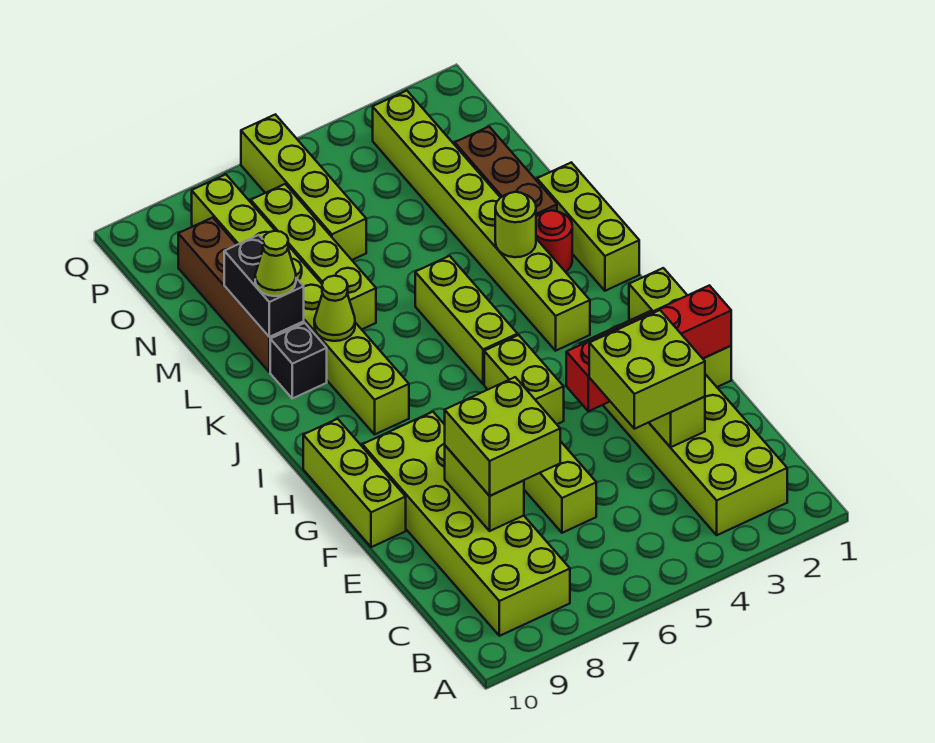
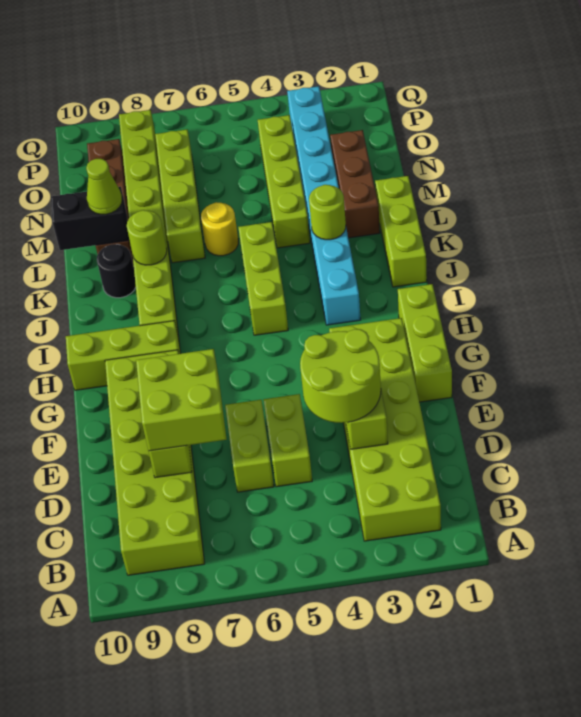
lime 2x2 brick [589,310,705,429] -> lime 2x2 round brick [300,329,381,423]
red 1x4 brick [566,285,731,411] -> none
lime 1x3 brick [303,419,406,547] -> lime 1x3 brick turned to [66,321,181,390]
lime 1x2 brick [484,335,564,424] -> lime 1x2 brick moved to [264,394,312,487]
lime 1x8 brick [373,91,590,351] -> cyan 1x8 brick [287,86,361,325]
red 1x1 round brick [536,210,572,272] -> none
lime 1x1 cone [314,276,355,341] -> lime 1x1 round brick [127,210,167,265]
black 1x1 brick [270,323,327,399] -> black 1x1 round brick [97,244,136,298]
none -> yellow 1x1 round brick [201,202,238,256]
black 1x2 brick [224,235,304,337] -> black 1x2 brick turned to [51,187,129,250]
lime 1x4 brick [241,114,366,260] -> lime 1x4 brick moved to [258,115,310,248]

